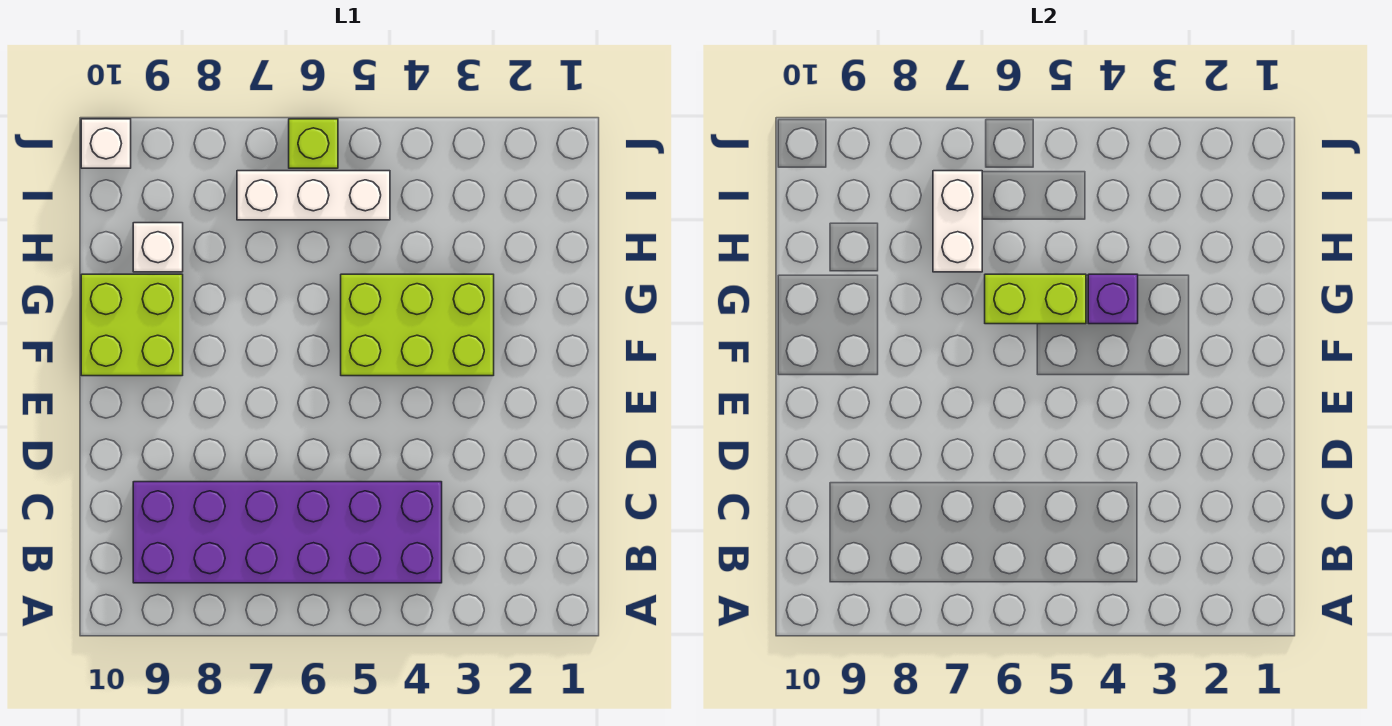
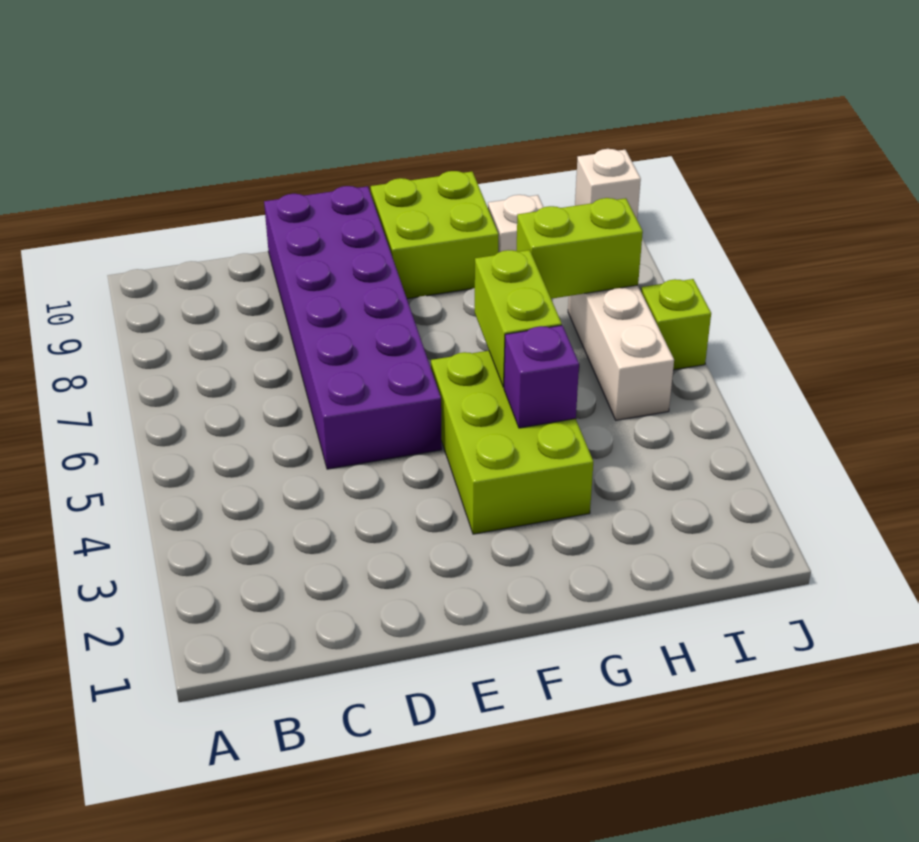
purple 2x6 brick [133,482,442,583] -> purple 2x6 brick moved to [264,186,442,469]
white 1x2 brick [933,171,982,272] -> lime 1x2 brick [516,198,643,299]

